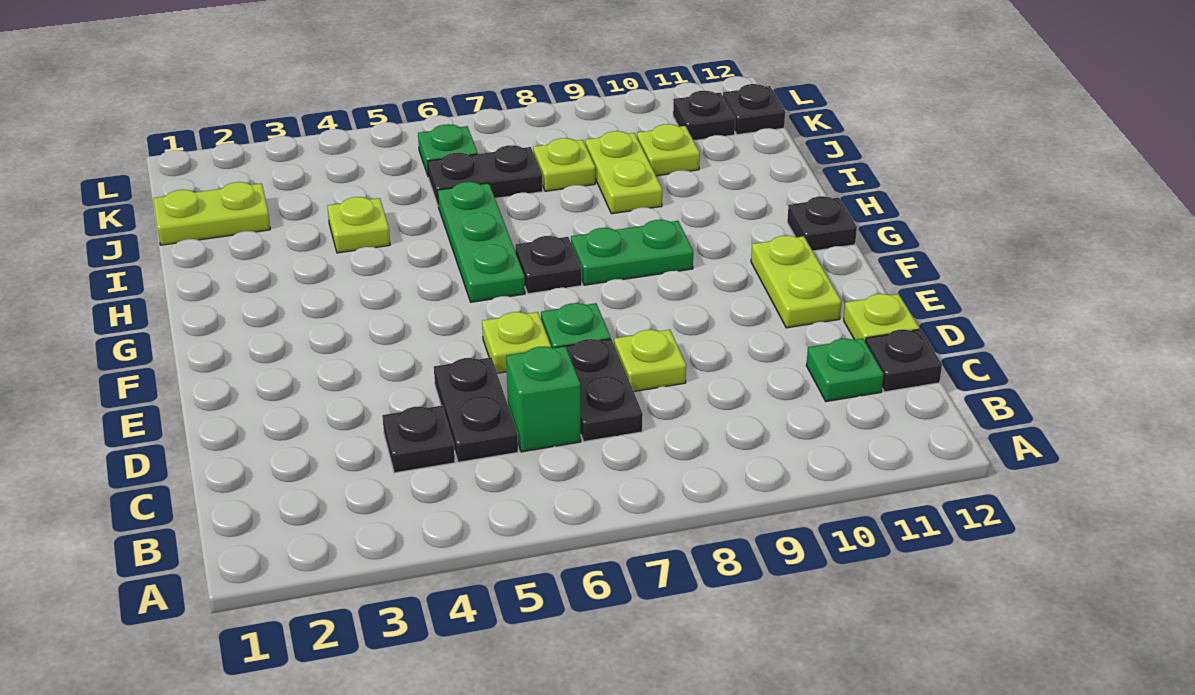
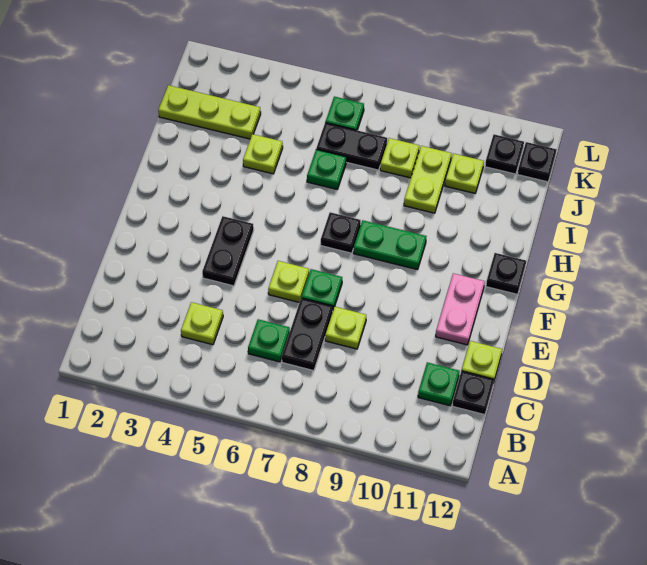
black 1x1 plate [382,406,455,473] -> lime 1x1 plate [181,302,223,345]
black 1x2 plate [434,358,518,462] -> black 1x2 plate moved to [202,216,254,286]
green 1x1 brick [506,346,581,452] -> green 1x1 plate [248,319,290,362]
lime 1x2 plate [751,235,842,328] -> pink 1x2 plate [436,273,485,345]
green 1x3 plate [438,182,525,302] -> green 1x1 plate [307,150,346,189]
lime 1x2 plate [153,182,270,245] -> lime 1x3 plate [158,85,261,139]

